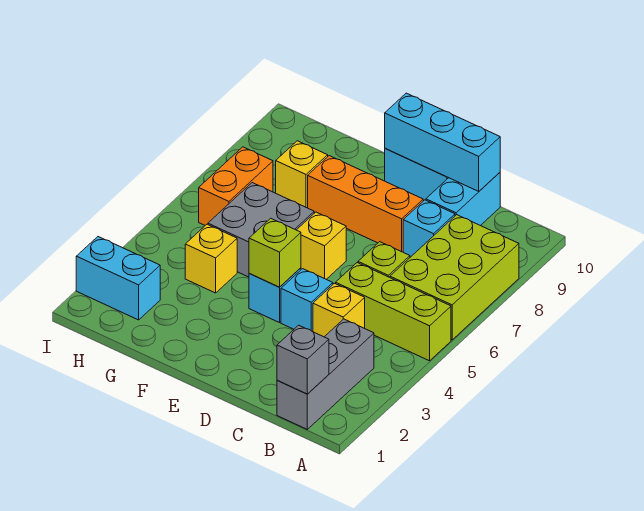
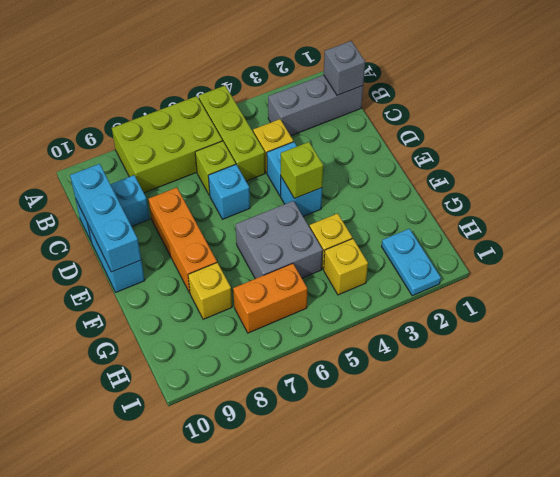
cyan 1x1 brick [403,200,455,257] -> cyan 1x1 brick moved to [208,165,250,219]
yellow 1x1 brick [297,212,346,279] -> yellow 1x1 brick moved to [324,238,368,295]
cyan 1x2 brick [76,237,160,320] -> cyan 1x2 plate [382,229,441,296]

